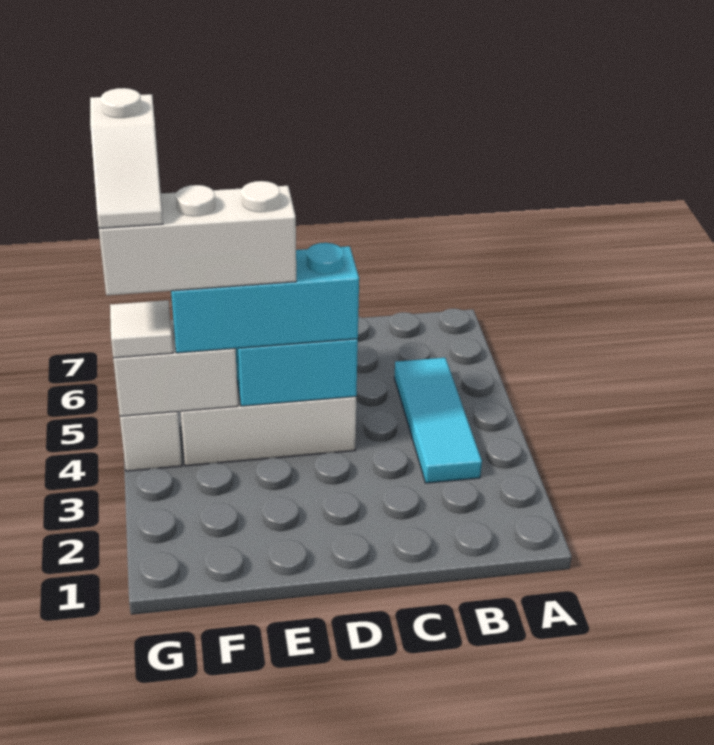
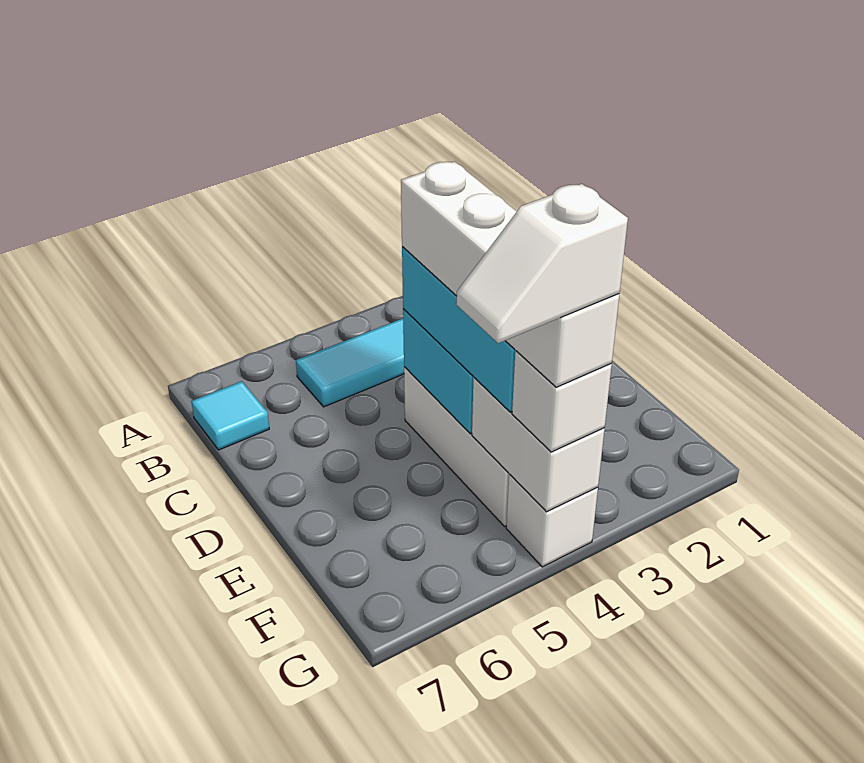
none -> cyan 1x1 tile [191,381,269,450]
white 1x3 brick [99,181,296,295] -> white 1x4 brick [401,162,619,387]
white 1x1 tile [110,300,173,358] -> white 1x1 brick [512,351,612,452]
white 1x2 slope [90,88,163,228] -> white 1x2 slope turned to [456,184,628,343]

